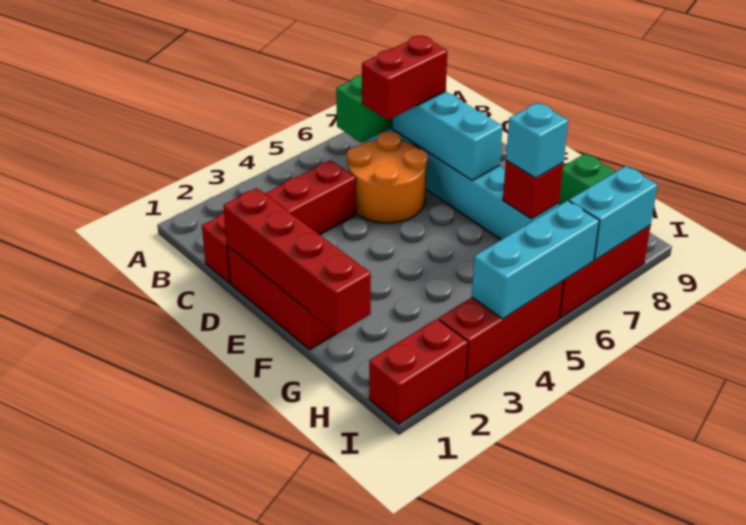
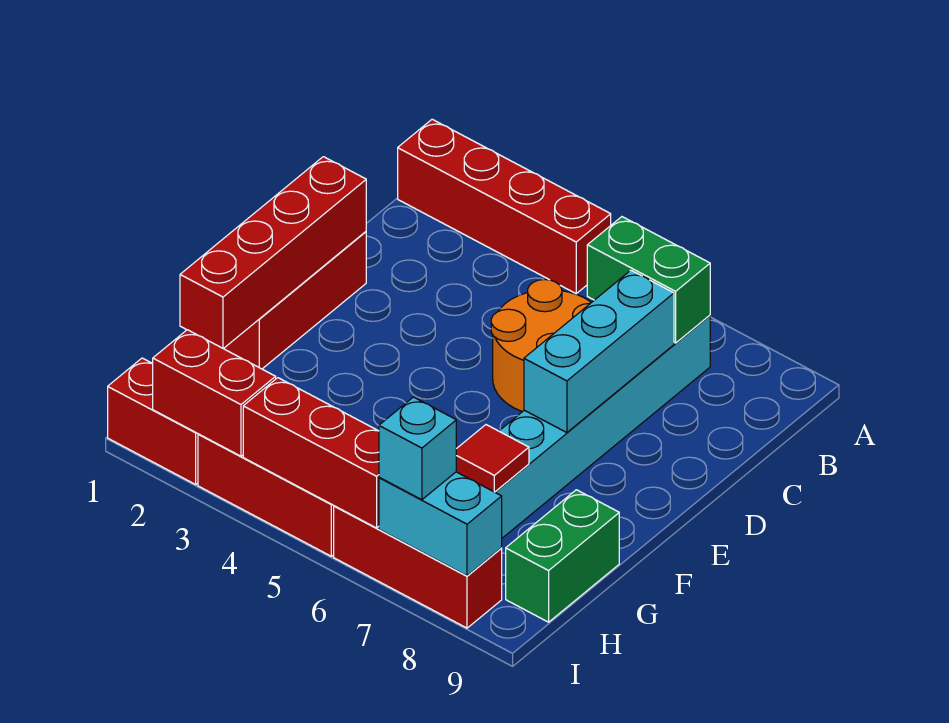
red 1x4 brick [202,160,356,283] -> red 1x4 brick moved to [398,119,611,294]
red 1x2 brick [362,36,447,120] -> red 1x2 brick moved to [152,330,276,456]
red 1x1 brick [503,160,563,219] -> red 1x1 tile [456,425,529,492]
cyan 1x1 brick [506,103,568,178] -> cyan 1x1 brick moved to [379,397,456,500]
cyan 1x3 brick [472,201,599,319] -> red 1x3 brick [243,378,379,528]

